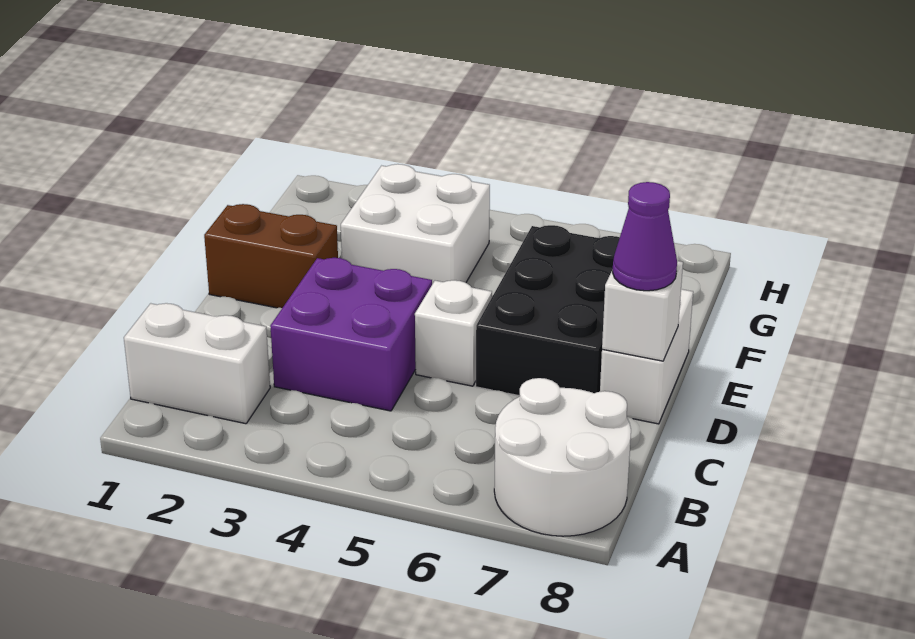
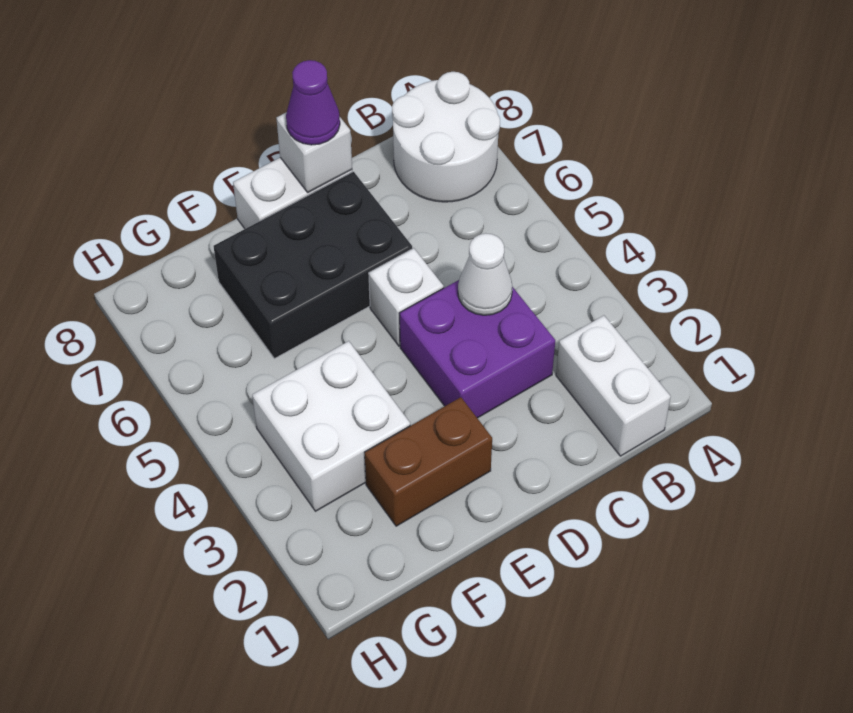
none -> white 1x1 cone [458,233,512,315]
brown 1x2 brick [204,204,338,308] -> brown 1x2 brick turned to [365,397,492,526]

